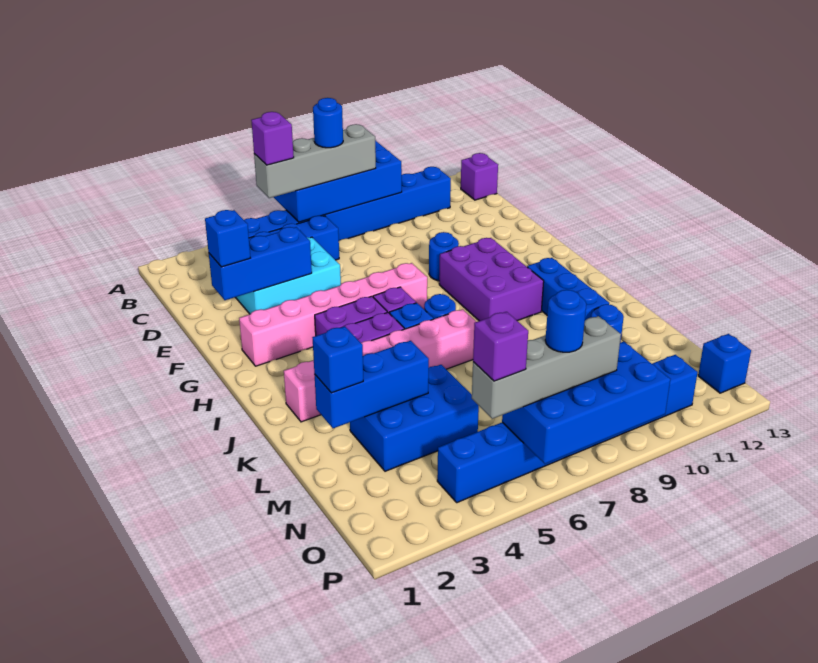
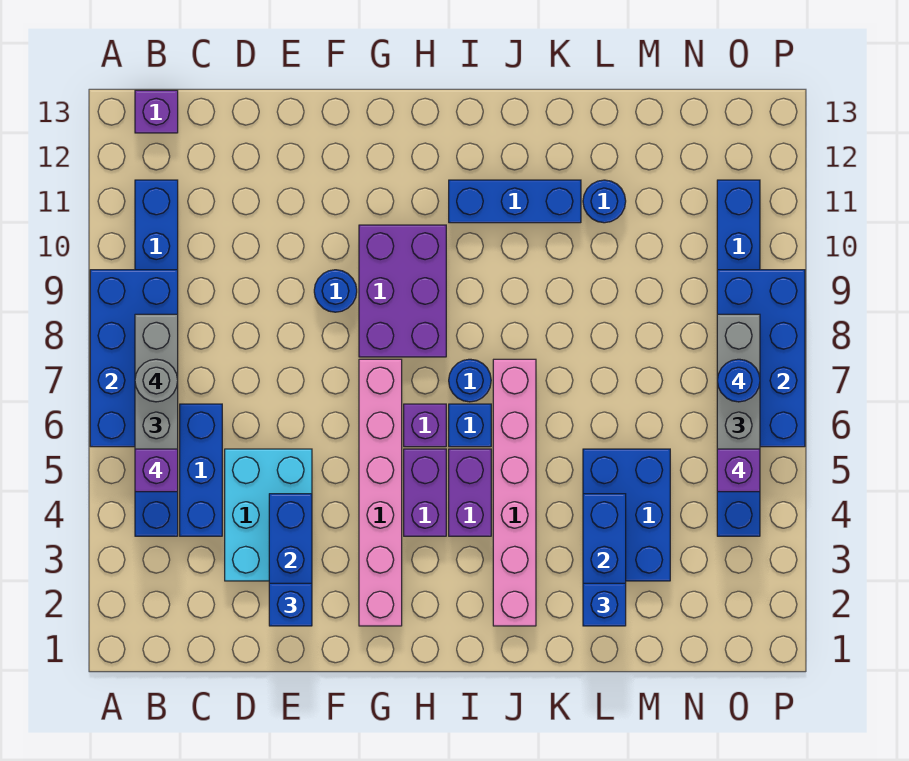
blue 1x1 round brick [313,98,343,148] -> grey 1x1 round brick [135,359,178,402]
purple 2x3 brick [439,238,544,321] -> purple 2x3 brick turned to [359,225,446,357]
blue 1x1 brick [698,334,751,393] -> none

